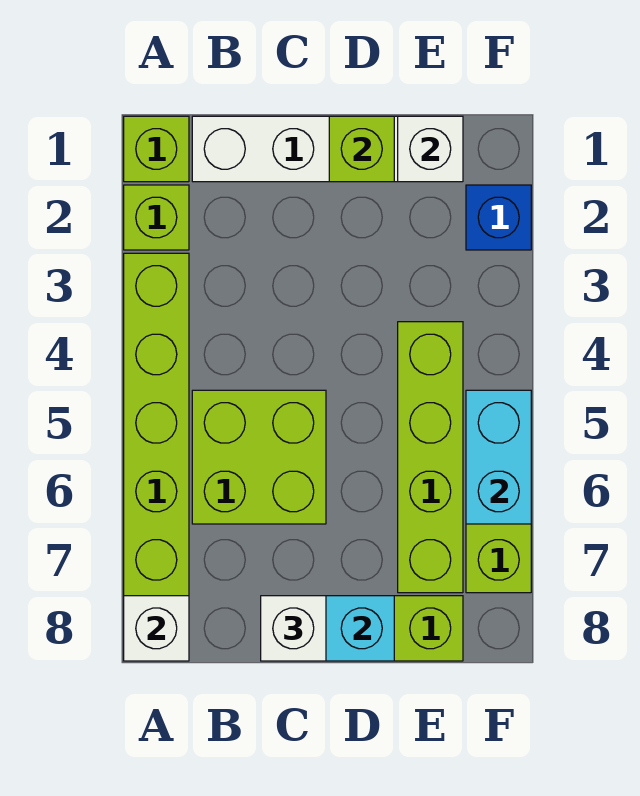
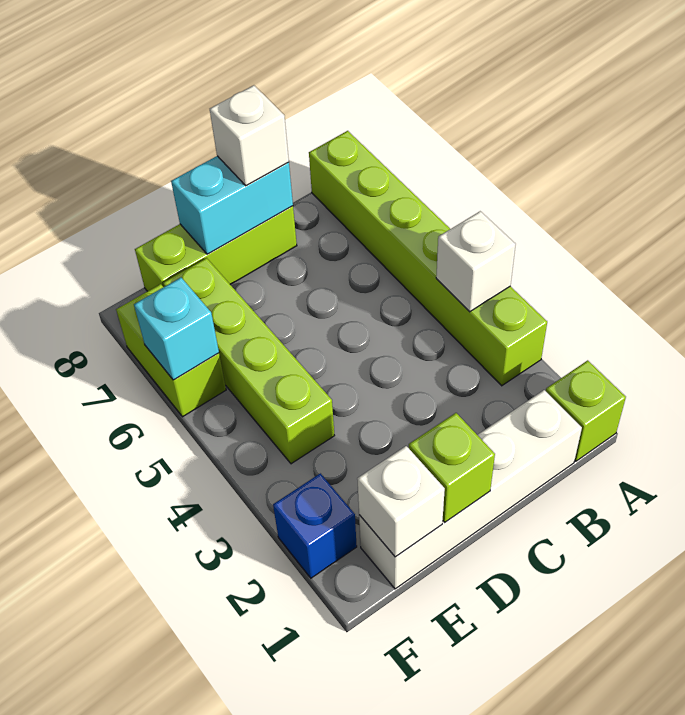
lime 1x1 brick [124,185,189,250] -> none
white 1x1 brick [124,596,189,661] -> white 1x1 brick moved to [436,211,516,312]
lime 2x2 brick [192,390,326,524] -> none
cyan 1x2 brick [466,390,531,524] -> cyan 1x1 brick [134,278,219,380]

